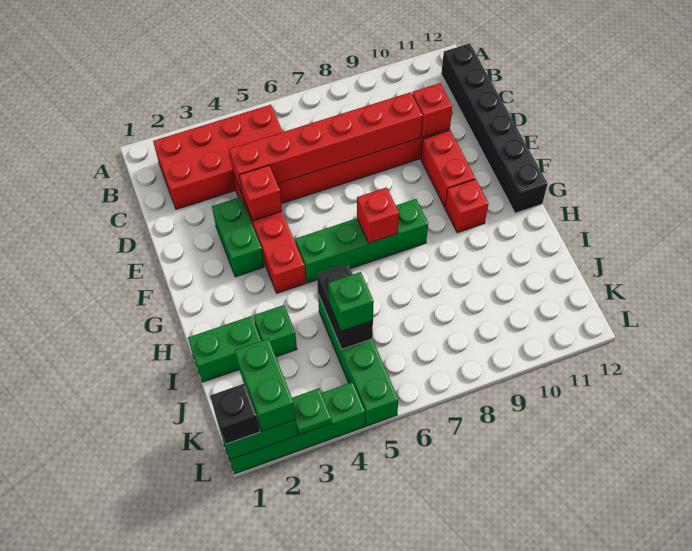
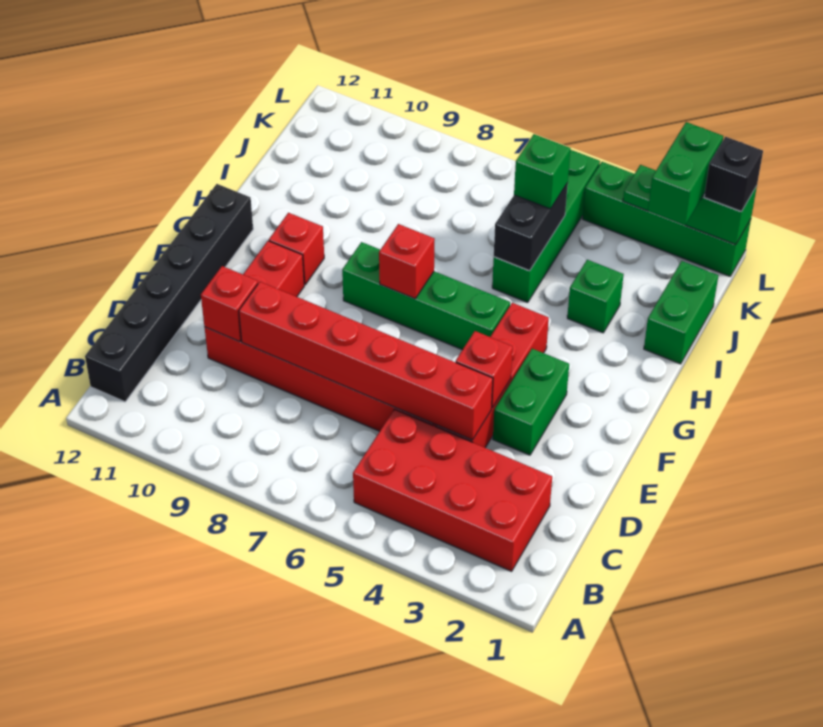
green 1x2 brick [188,316,261,382] -> green 1x2 brick turned to [644,261,718,364]

